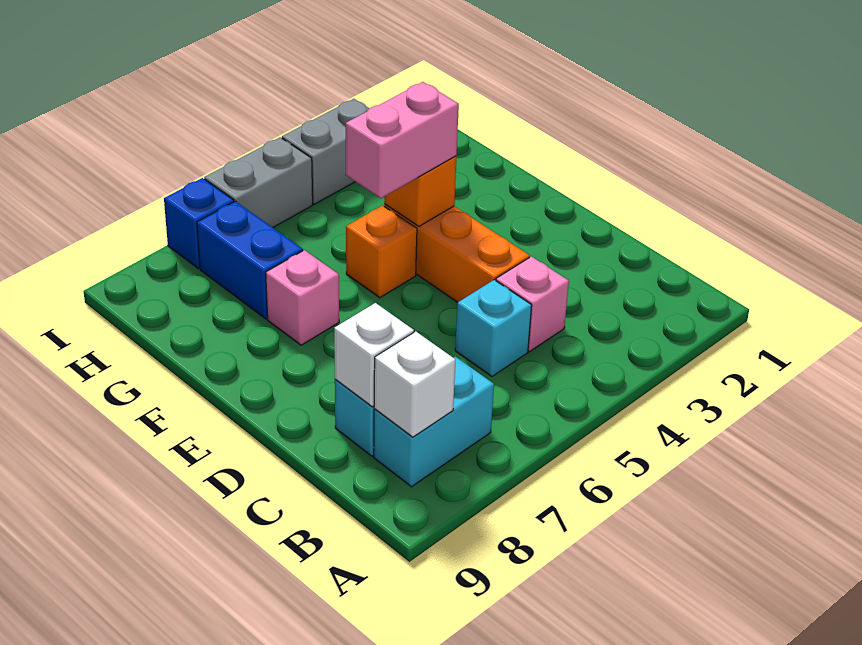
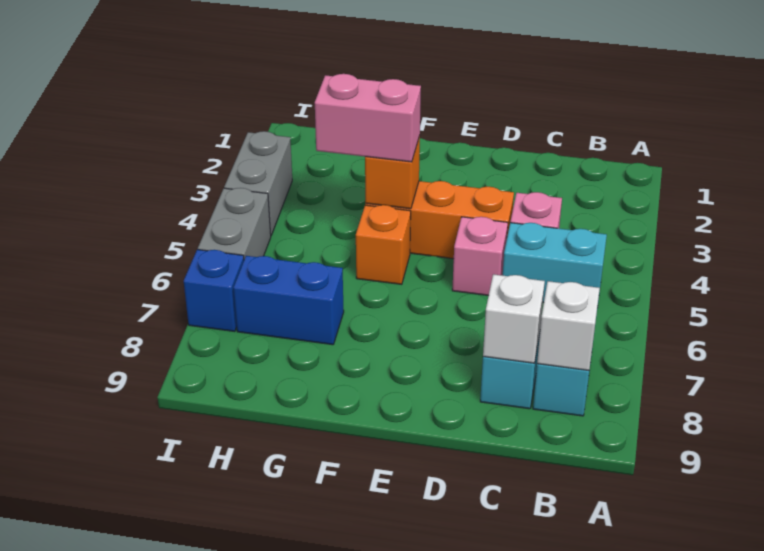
cyan 1x1 brick [455,280,532,376] -> cyan 1x2 brick [503,223,607,308]
pink 1x2 brick [346,82,459,198] -> pink 1x2 brick turned to [315,74,421,162]
pink 1x1 brick [266,250,339,345] -> pink 1x1 brick moved to [452,217,508,296]

